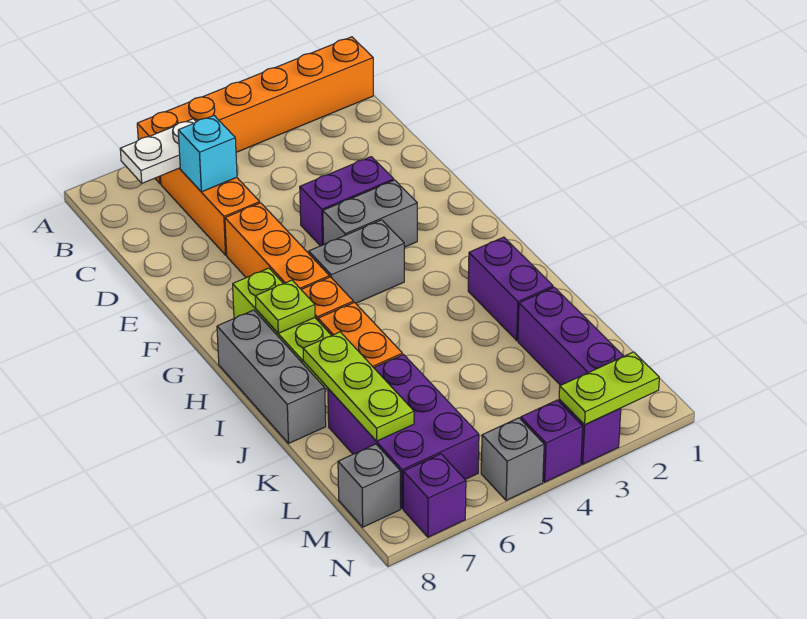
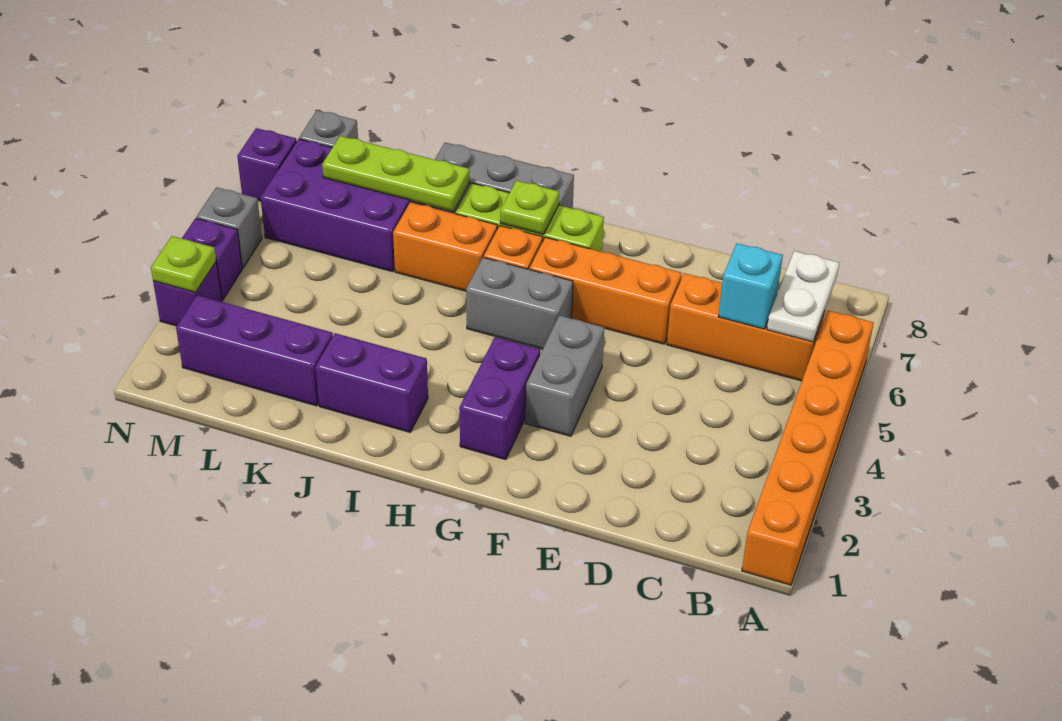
purple 1x2 brick [300,157,394,246] -> purple 1x2 brick moved to [459,337,540,460]
grey 1x2 brick [309,220,404,303] -> grey 1x2 brick turned to [466,257,573,349]
lime 1x2 plate [559,352,659,425] -> lime 1x1 plate [151,236,216,292]

